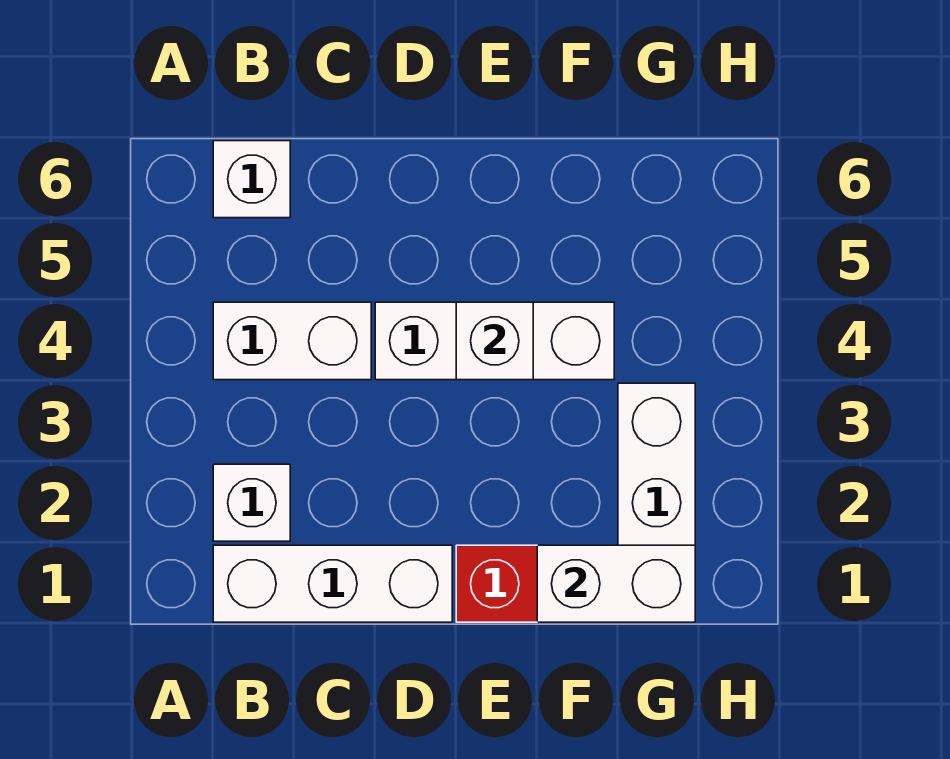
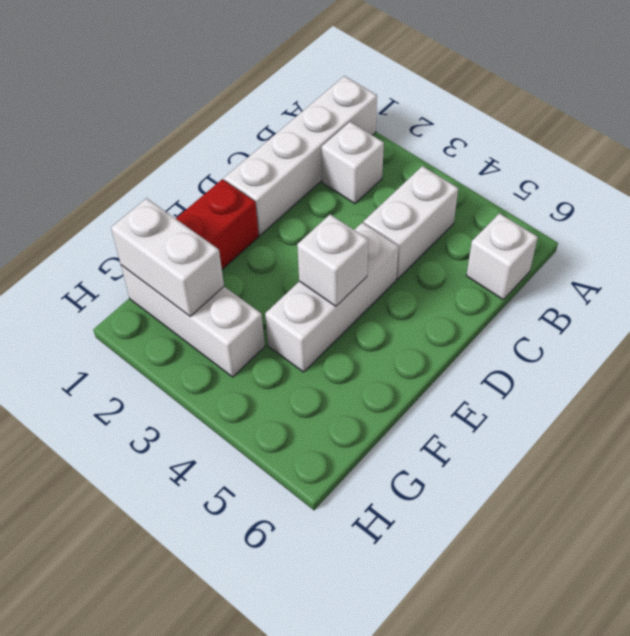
white 1x3 brick [213,545,452,622] -> white 1x4 brick [224,76,377,235]
white 1x2 brick [537,545,695,622] -> white 1x2 brick turned to [111,198,224,317]

